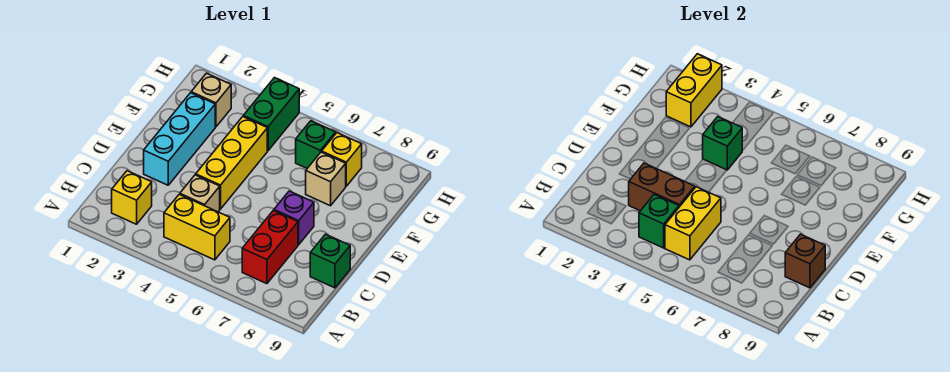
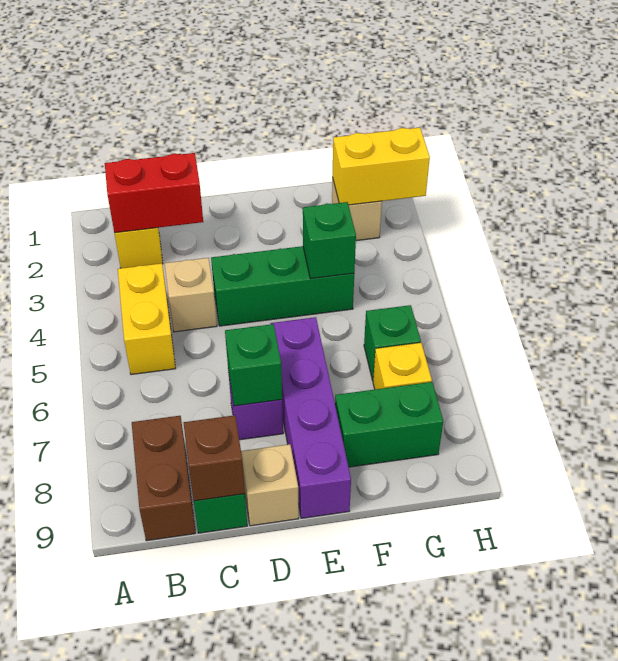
green 1x1 brick [639,194,679,248] -> green 1x1 brick moved to [225,324,282,406]
yellow 1x2 brick [665,187,721,260] -> none
red 1x2 brick [242,211,298,284] -> red 1x2 brick moved to [105,153,203,233]
brown 1x2 brick [629,163,695,211] -> brown 1x2 brick moved to [132,416,196,541]
cyan 1x3 brick [144,93,215,185] -> none
yellow 1x3 brick [196,117,267,209] -> green 1x3 brick [211,246,354,326]
none -> purple 1x4 brick [270,317,351,518]
tan 1x1 brick [306,152,346,206] -> tan 1x1 brick moved to [241,444,299,526]
green 1x2 brick [243,78,299,151] -> green 1x2 brick moved to [335,382,443,467]

